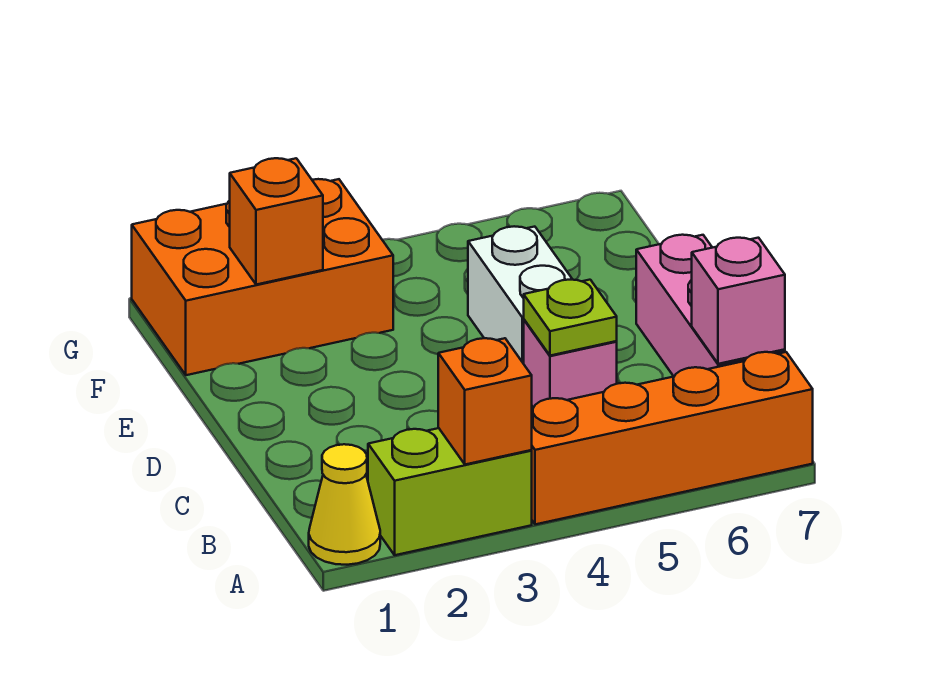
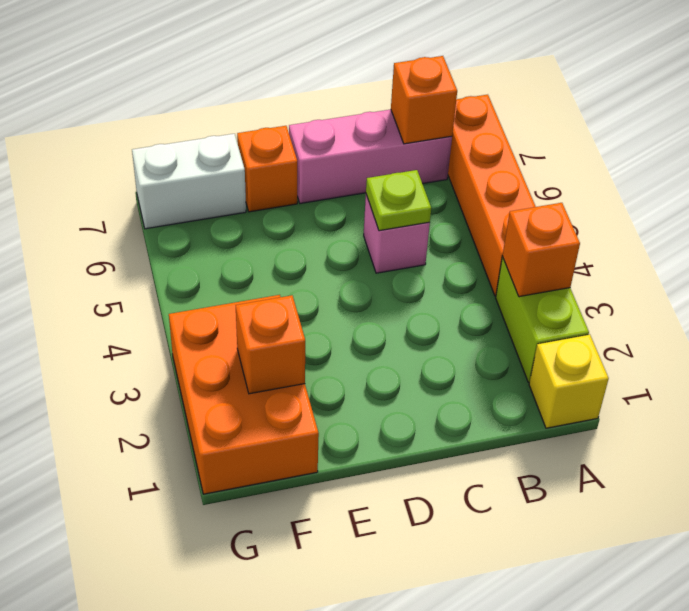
yellow 1x1 cone [309,444,380,565] -> yellow 1x1 brick [529,334,609,428]
pink 1x1 brick [692,238,785,364] -> orange 1x1 brick [391,56,457,144]
white 1x2 brick [468,226,573,364] -> white 1x2 brick moved to [132,134,246,229]
none -> orange 1x1 brick [237,126,297,212]

